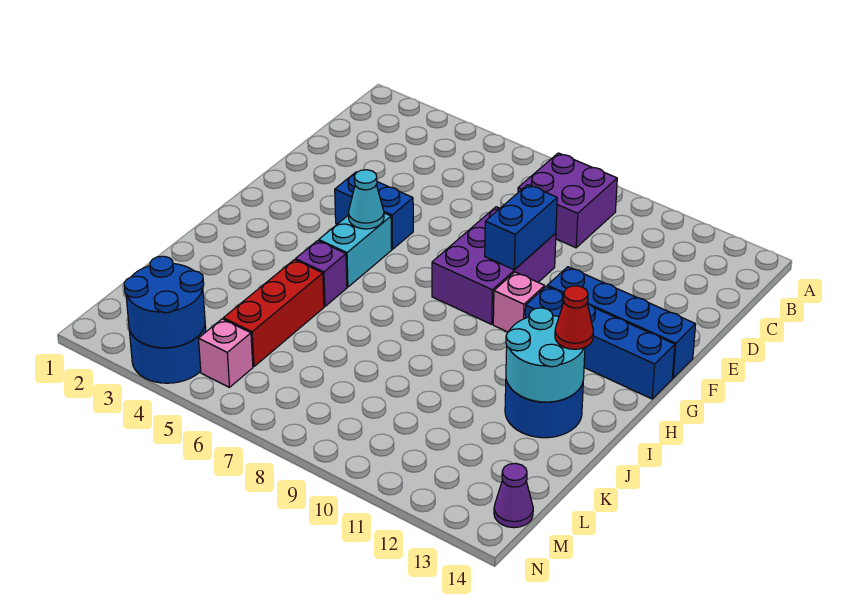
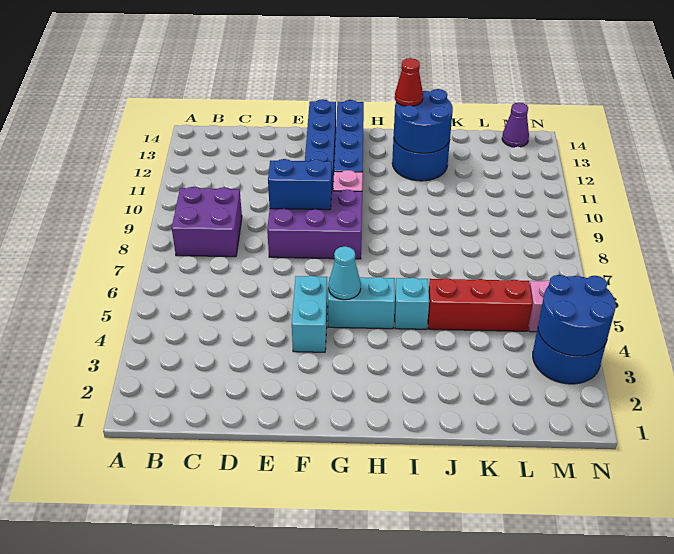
blue 1x2 brick [335,172,413,249] -> cyan 1x2 brick [292,276,328,352]
purple 1x1 brick [295,241,347,306] -> cyan 1x1 brick [395,278,429,329]
cyan 2x2 round brick [506,308,585,402] -> blue 2x2 round brick [394,89,453,153]

